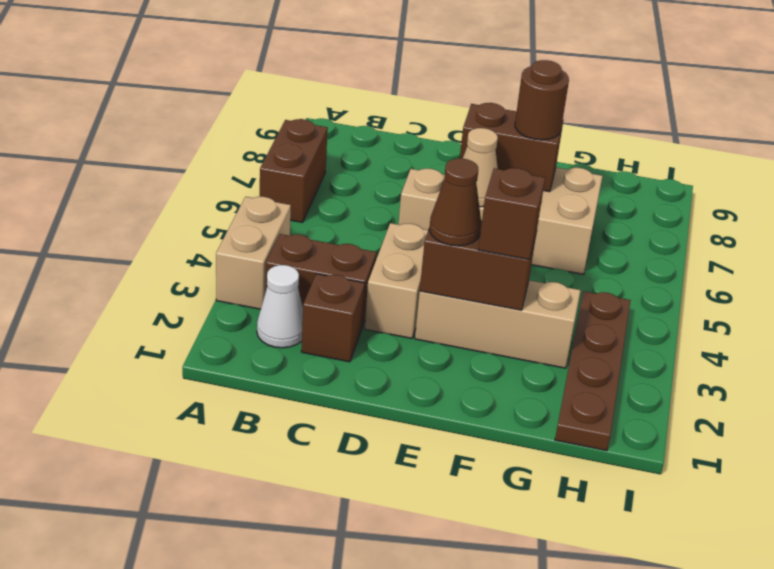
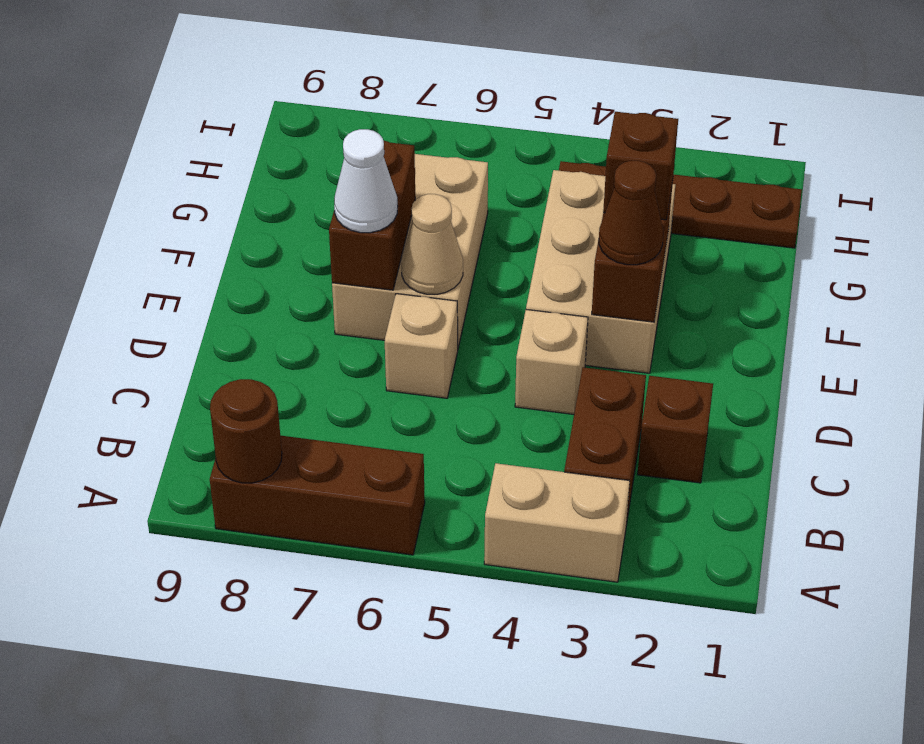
brown 1x2 brick [260,119,328,223] -> brown 1x3 brick [210,436,425,555]
white 1x1 cone [257,265,303,348] -> white 1x1 cone moved to [334,129,398,233]
tan 1x2 brick [365,223,428,338] -> tan 1x1 brick [515,310,588,414]
tan 1x3 brick [415,280,581,368] -> tan 2x3 brick [526,170,675,373]
brown 1x1 round brick [515,60,569,140] -> brown 1x1 round brick moved to [210,379,282,483]

